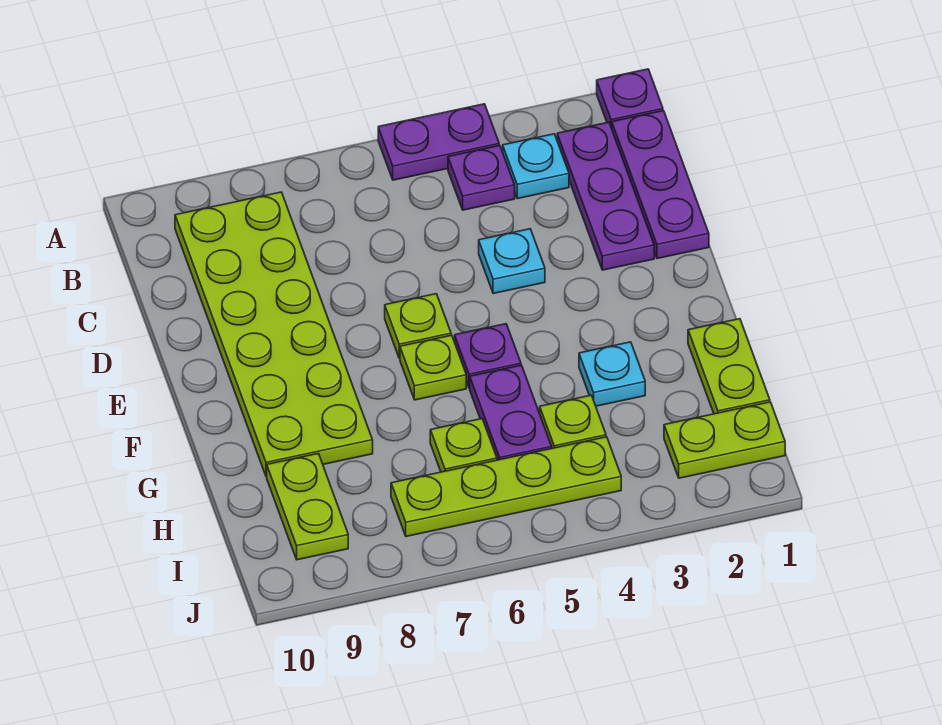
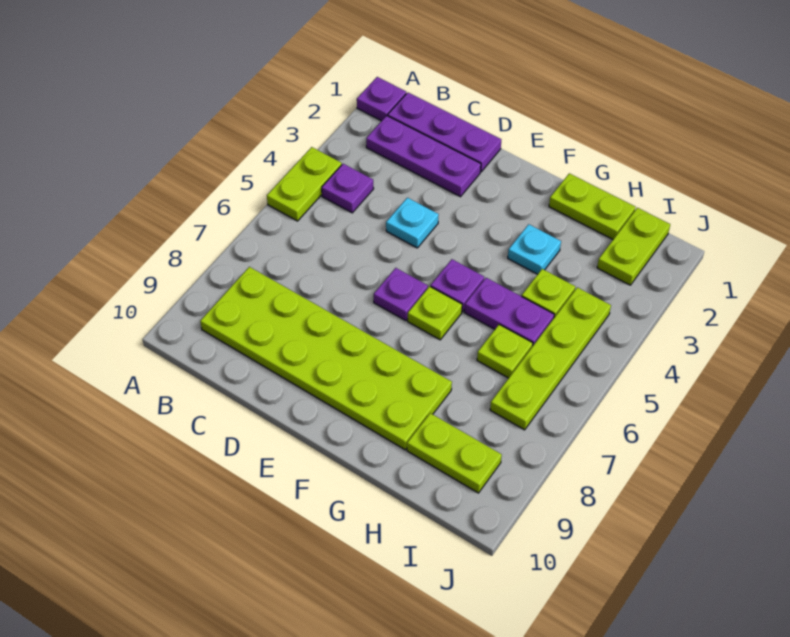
purple 1x2 plate [378,104,499,180] -> lime 1x2 plate [267,147,342,221]
cyan 1x1 plate [503,134,569,199] -> none
lime 1x1 plate [385,294,451,358] -> purple 1x1 plate [374,268,428,321]

